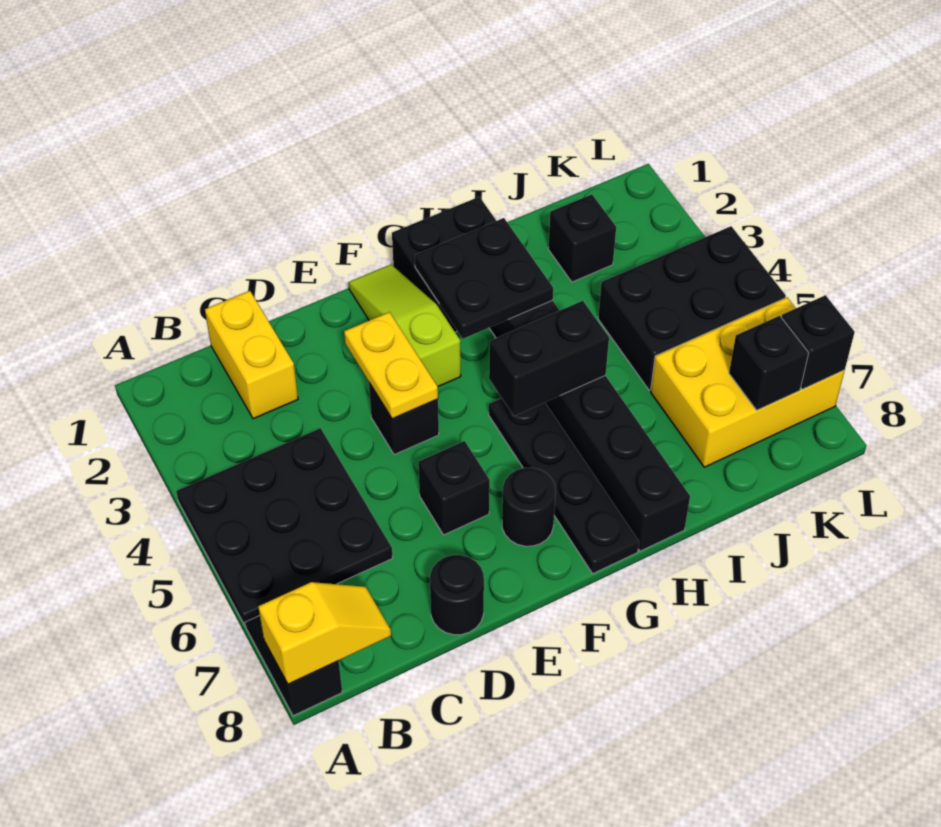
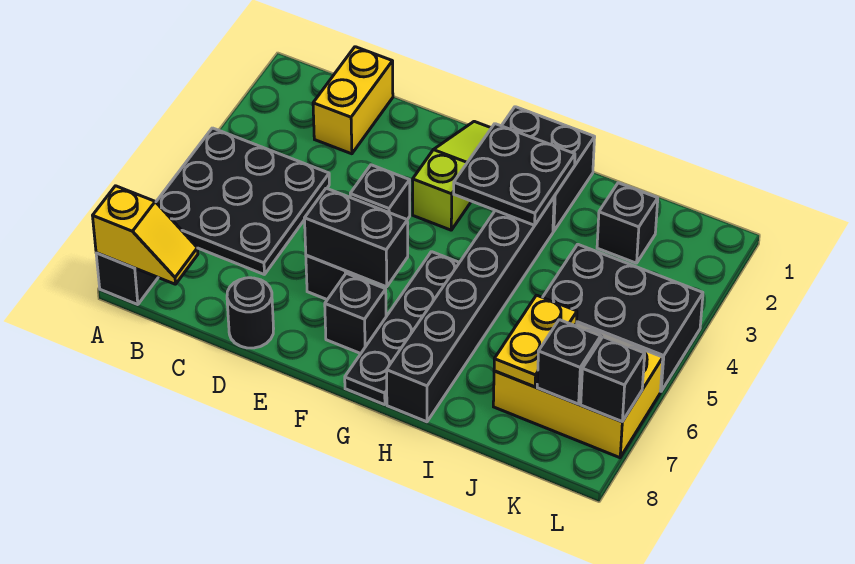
yellow 1x2 plate [344,312,438,419] -> yellow 1x2 plate moved to [494,295,577,387]
black 1x1 round brick [502,468,556,546] -> black 1x1 brick [325,273,386,354]
black 1x2 brick [489,301,609,416] -> black 1x2 brick moved to [304,188,408,287]

